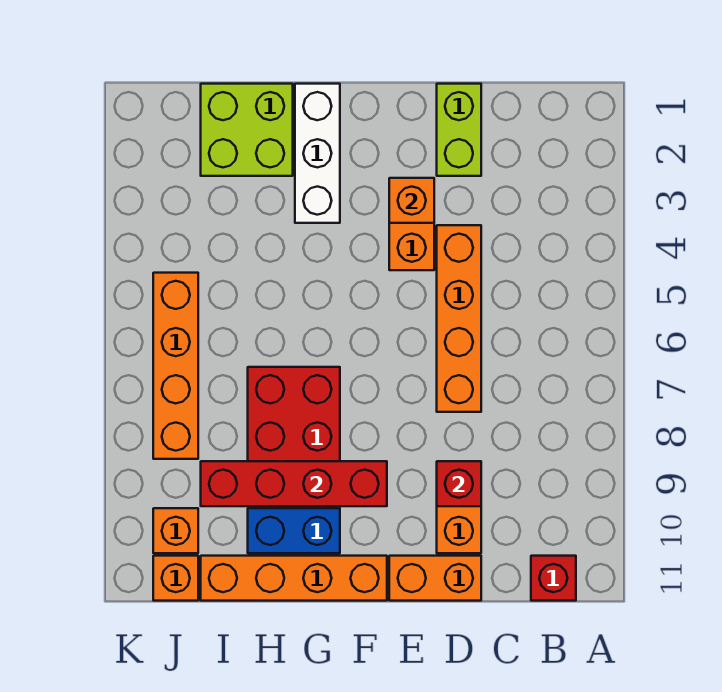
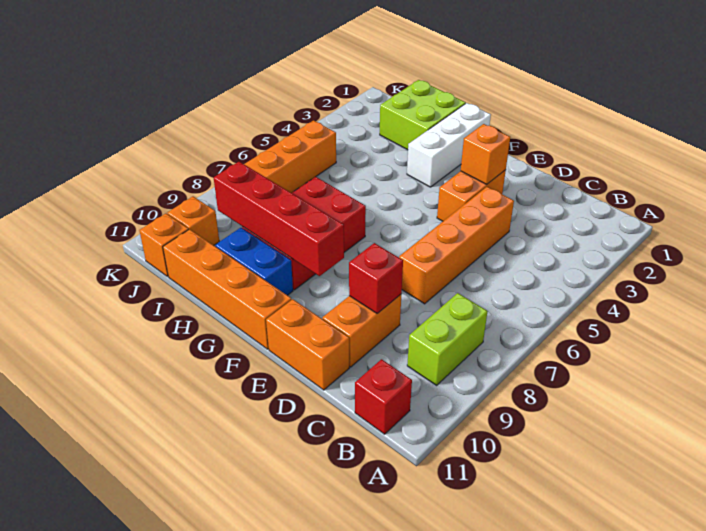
lime 1x2 brick [437,84,481,176] -> lime 1x2 brick moved to [407,293,488,385]

